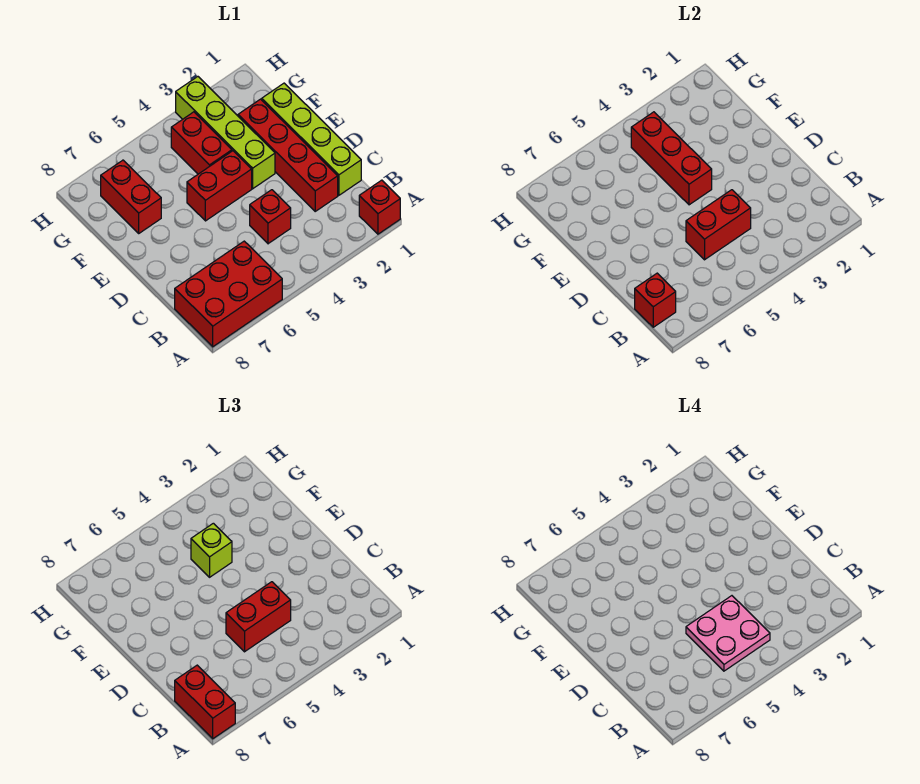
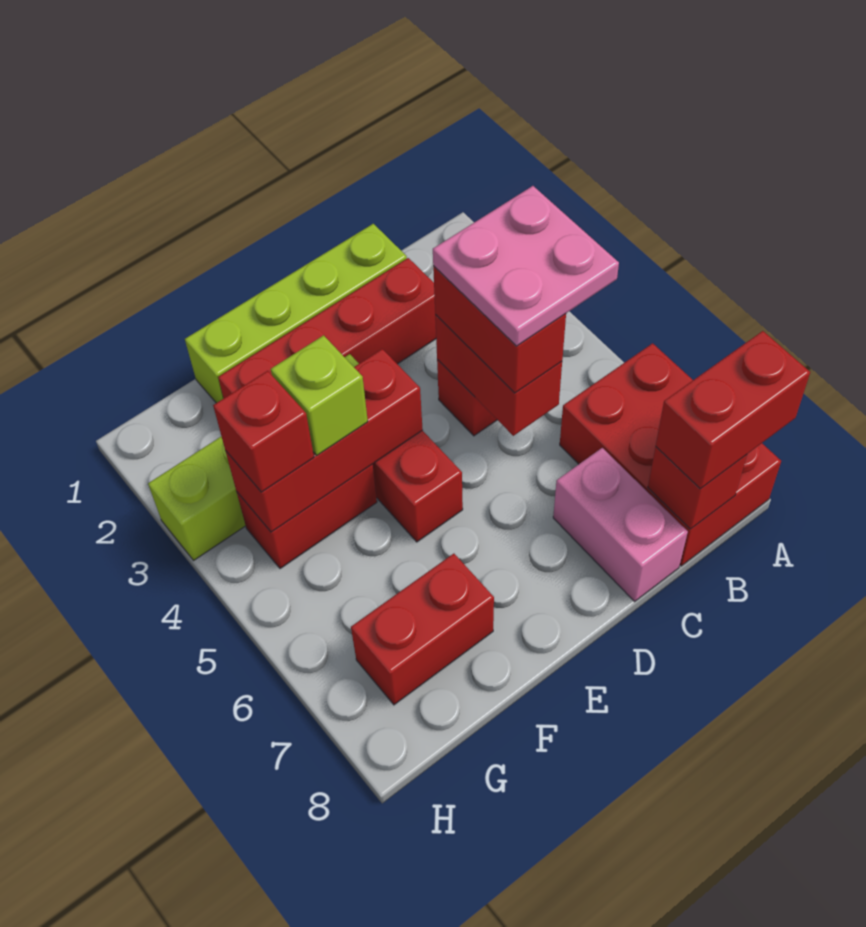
red 1x1 brick [359,180,400,234] -> red 1x1 brick moved to [213,371,314,492]
none -> pink 1x2 brick [553,448,688,601]

